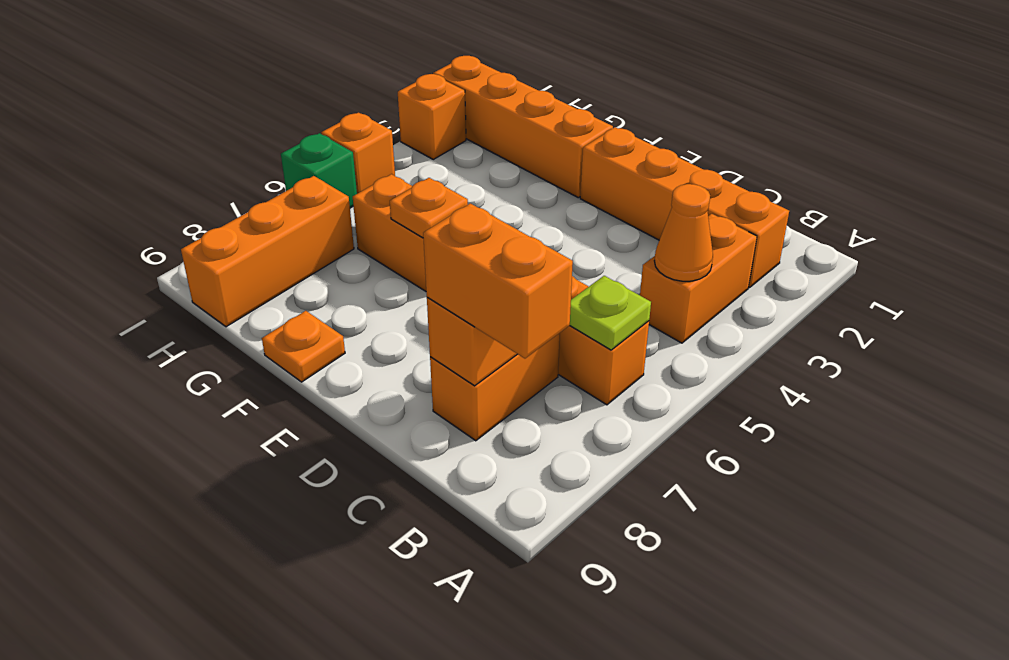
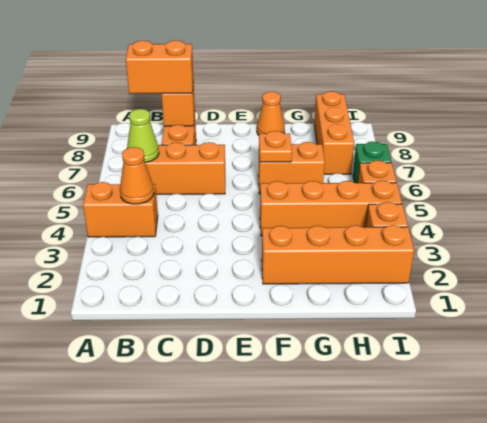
orange 1x4 brick [580,127,789,288] -> orange 1x4 brick moved to [260,181,402,236]
orange 1x2 brick [640,214,757,343] -> orange 1x2 brick turned to [83,182,158,237]
lime 1x1 plate [570,276,651,350] -> lime 1x1 cone [127,109,159,162]
orange 1x1 plate [262,311,345,382] -> orange 1x1 cone [257,92,285,135]

